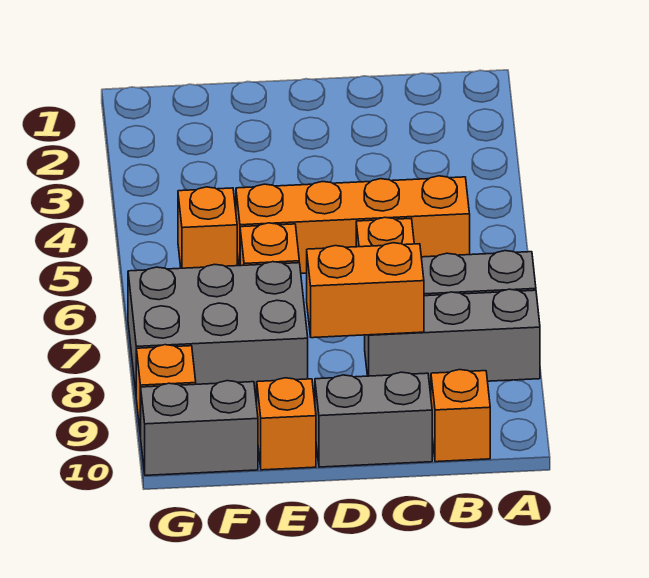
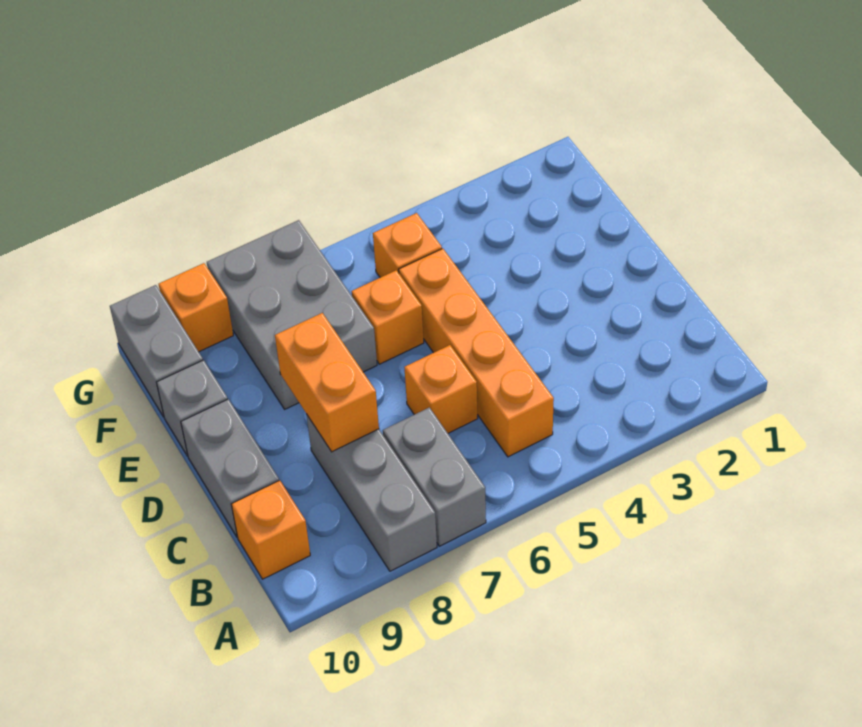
orange 1x1 brick [257,378,316,470] -> grey 1x1 brick [157,360,228,456]

